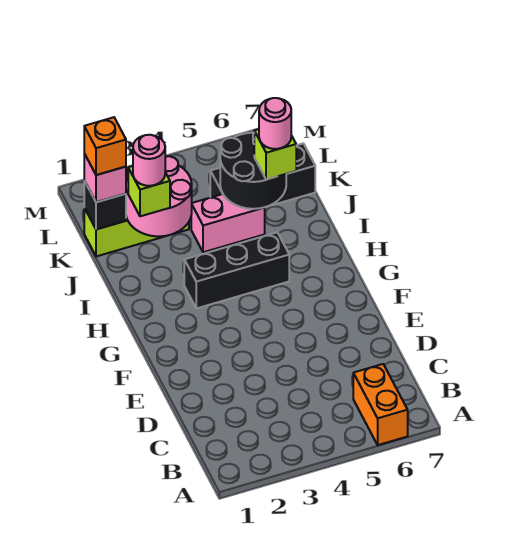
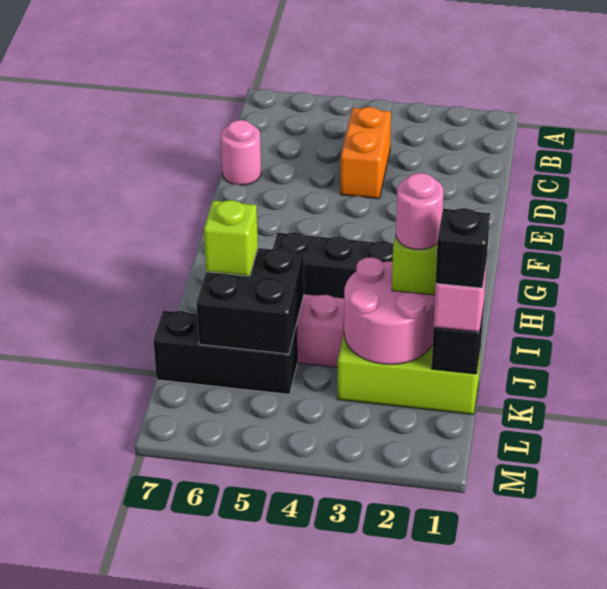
orange 1x2 brick [353,364,408,445] -> orange 1x2 brick moved to [341,107,391,199]
black 2x2 round brick [220,133,286,209] -> black 2x2 brick [197,248,304,354]
pink 1x1 round brick [259,98,291,149] -> pink 1x1 round brick moved to [221,120,261,185]
orange 1x1 brick [84,117,126,175] -> black 1x1 brick [436,208,490,288]

